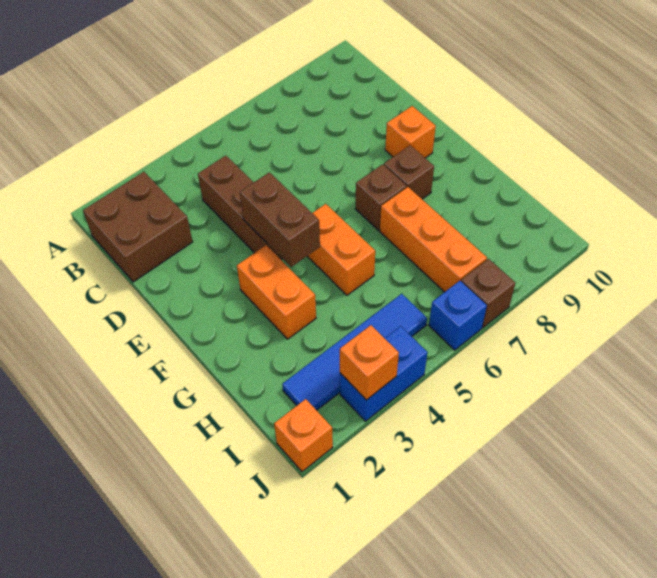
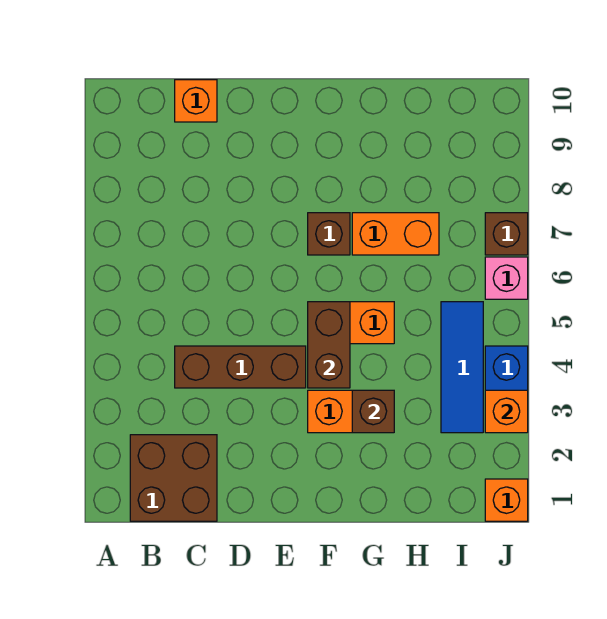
brown 1x2 brick [240,172,320,267] -> brown 1x2 brick turned to [308,302,350,388]
orange 1x1 brick [385,106,436,158] -> orange 1x1 brick moved to [175,80,217,122]
brown 1x1 brick [384,145,434,199] -> brown 1x1 brick moved to [352,390,394,433]
orange 1x3 brick [380,187,487,292] -> orange 1x2 brick [352,213,439,255]
blue 1x4 tile [282,294,427,410] -> blue 1x3 tile [441,302,483,433]
blue 1x1 brick [429,281,487,350] -> pink 1x1 brick [485,257,528,299]

